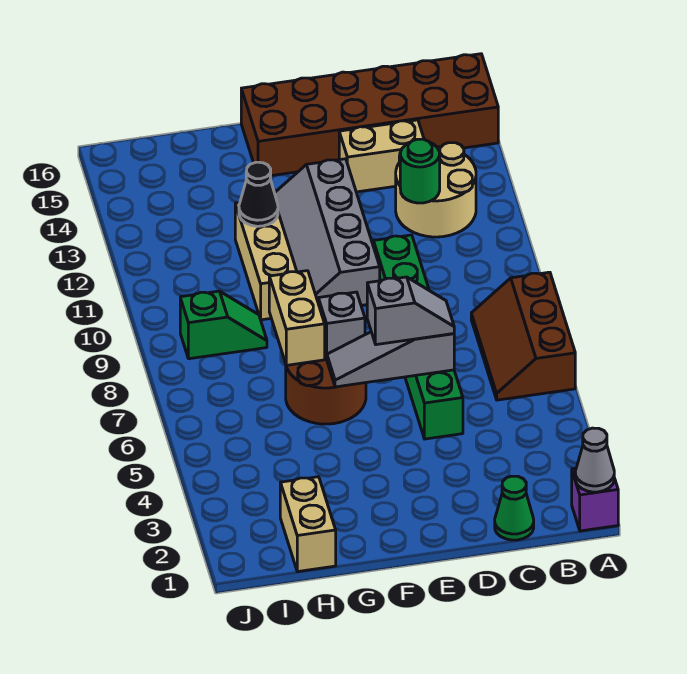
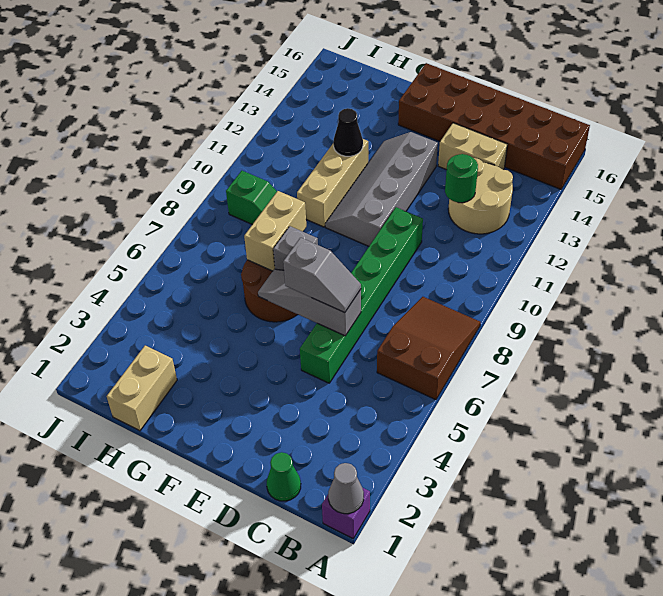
brown 2x3 slope [471,272,575,400] -> brown 2x3 slope turned to [377,297,481,400]

